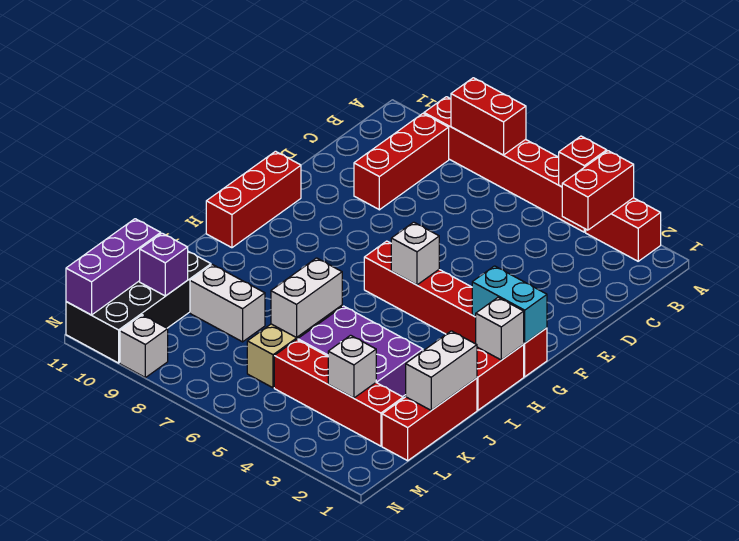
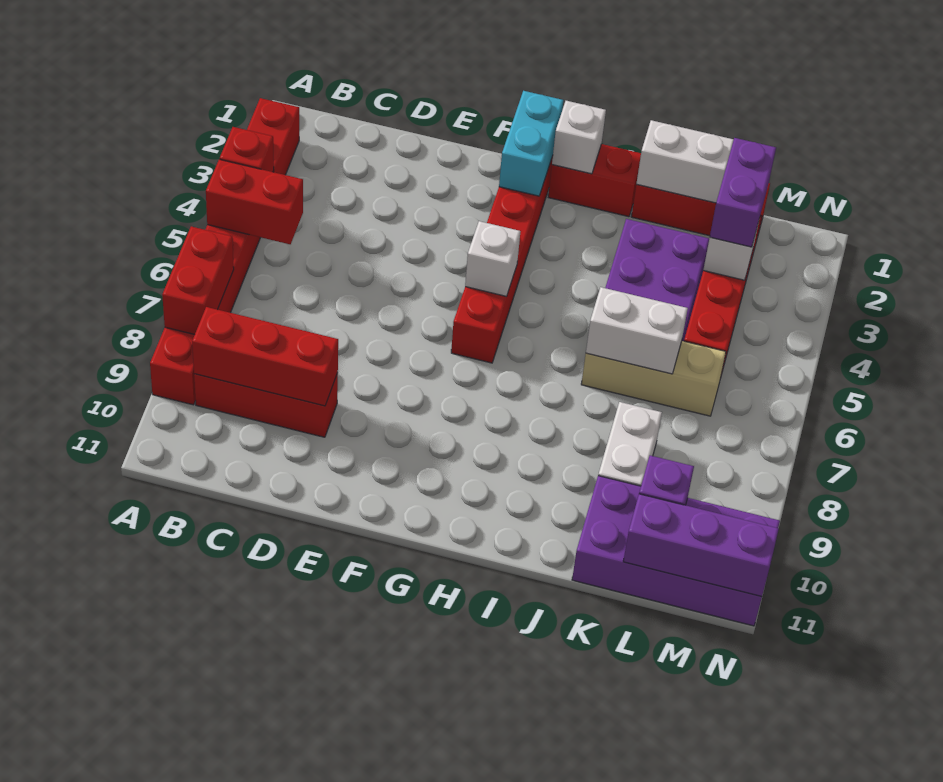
red 1x2 brick [562,151,634,230] -> red 1x2 brick moved to [206,159,303,244]
red 1x3 brick [206,151,301,248] -> red 1x3 brick moved to [192,307,338,406]
black 2x4 brick [66,252,211,363] -> purple 2x4 brick [572,476,780,626]
none -> purple 1x2 brick [710,138,776,247]
white 1x1 brick [120,315,168,378] -> none

